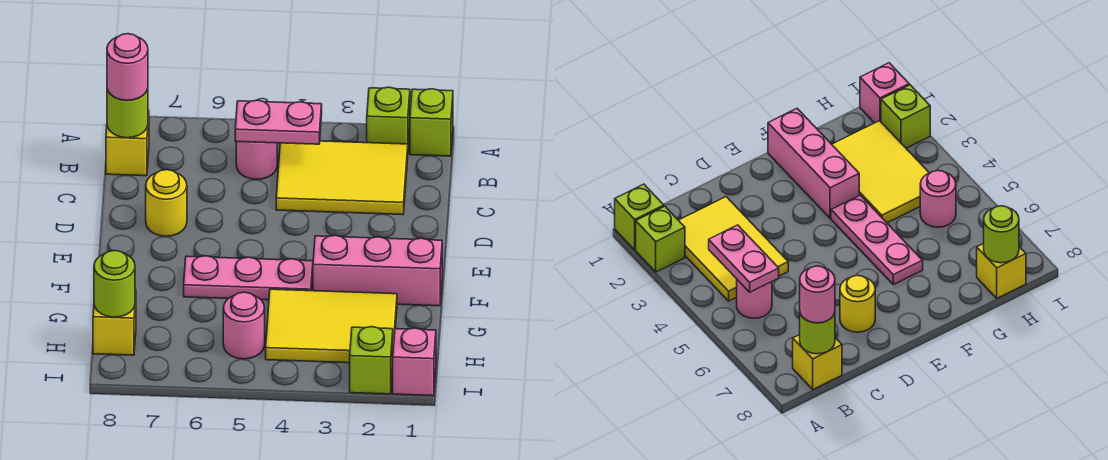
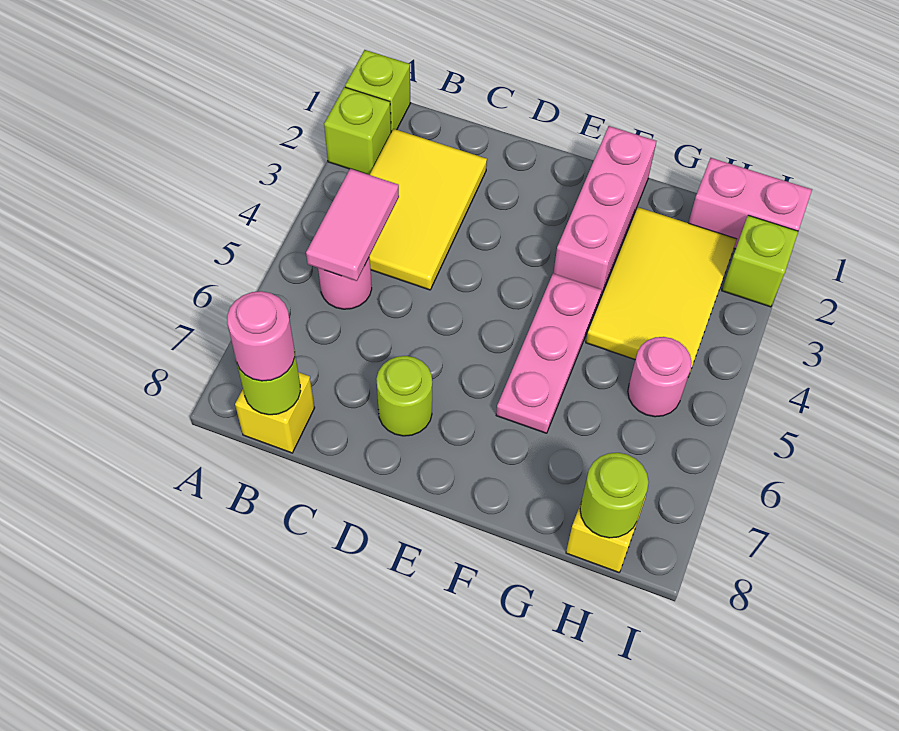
pink 1x2 plate [235,100,322,144] -> pink 1x2 tile [306,169,399,281]
yellow 1x1 round brick [146,170,187,236] -> lime 1x1 round brick [376,356,432,436]
pink 1x1 brick [393,328,436,396] -> pink 1x2 brick [689,158,812,249]

